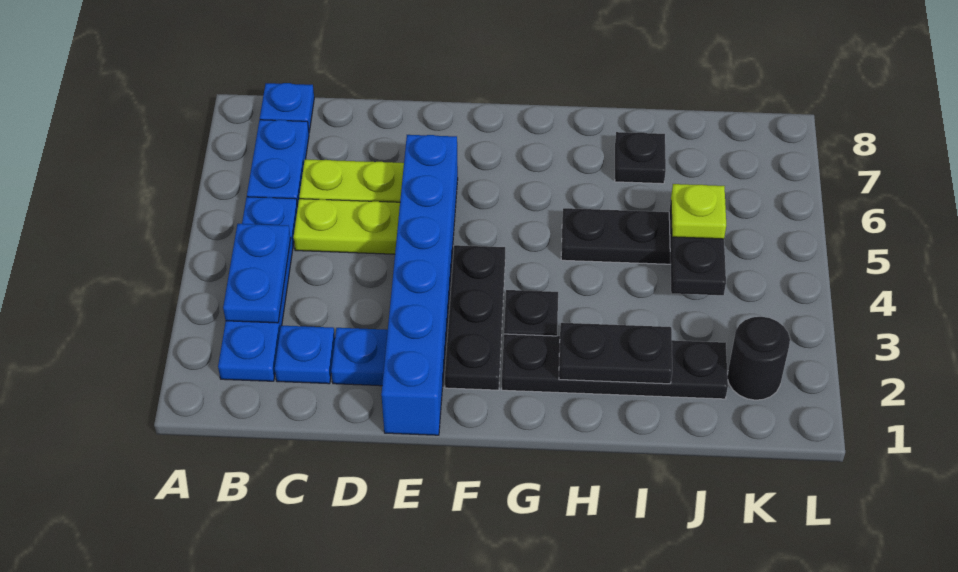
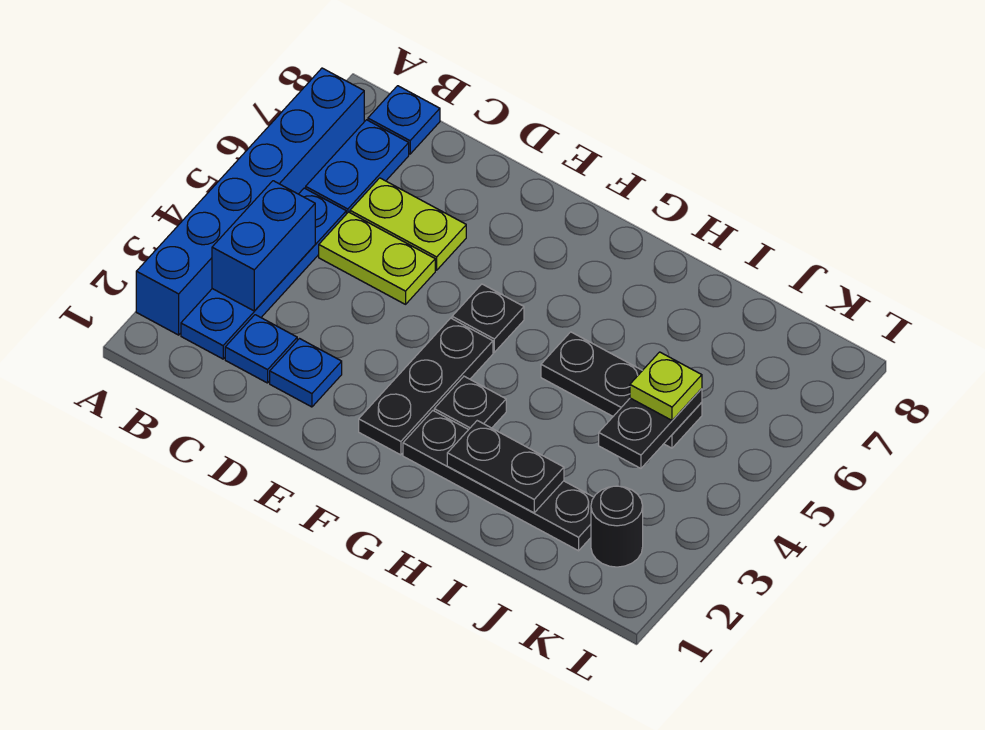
blue 1x2 plate [223,224,291,323] -> blue 1x2 brick [212,181,315,311]
blue 1x6 brick [381,135,458,435] -> blue 1x6 brick moved to [136,68,364,335]
black 1x1 plate [615,132,666,184] -> black 1x1 plate moved to [452,284,524,352]

